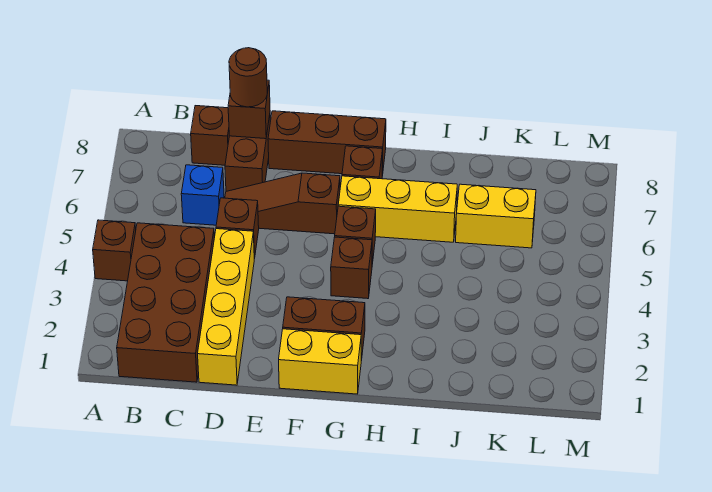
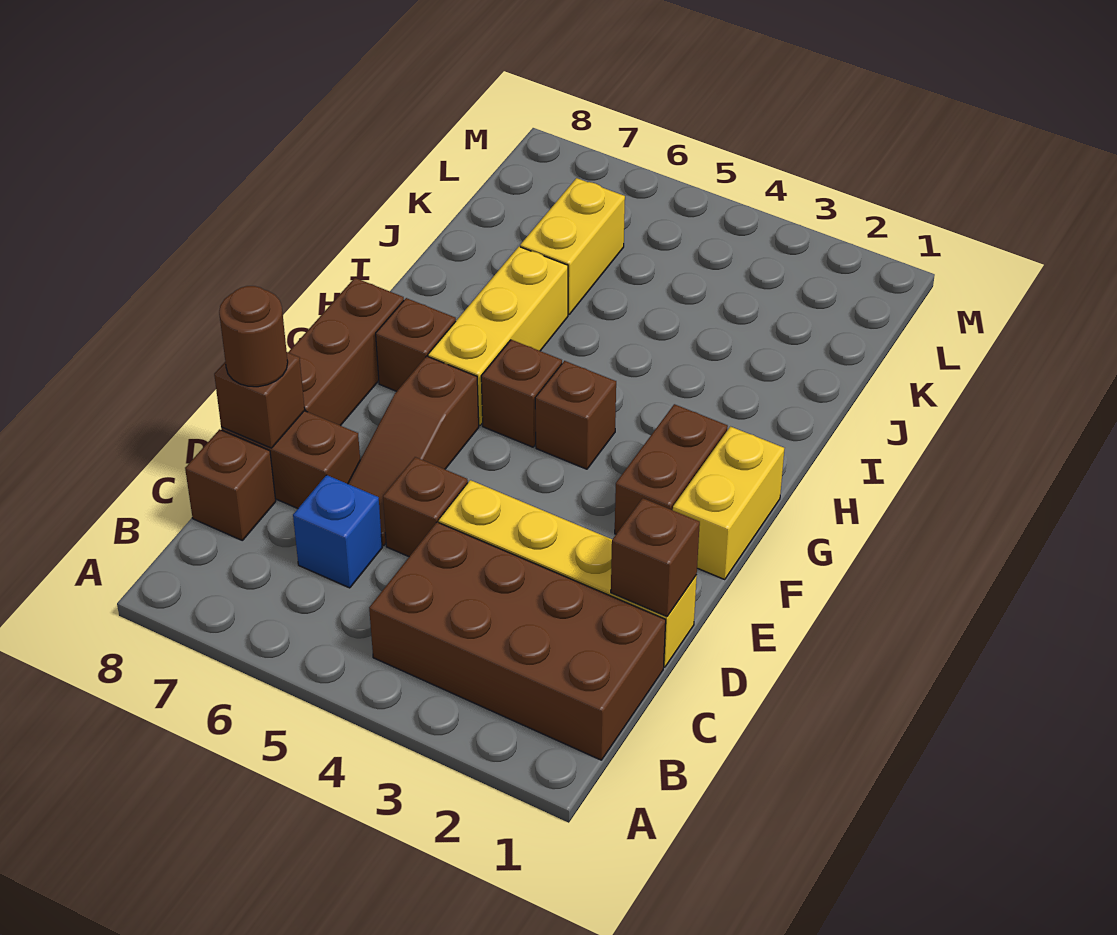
brown 1x1 brick [93,220,136,281] -> brown 1x1 brick moved to [611,498,700,616]

